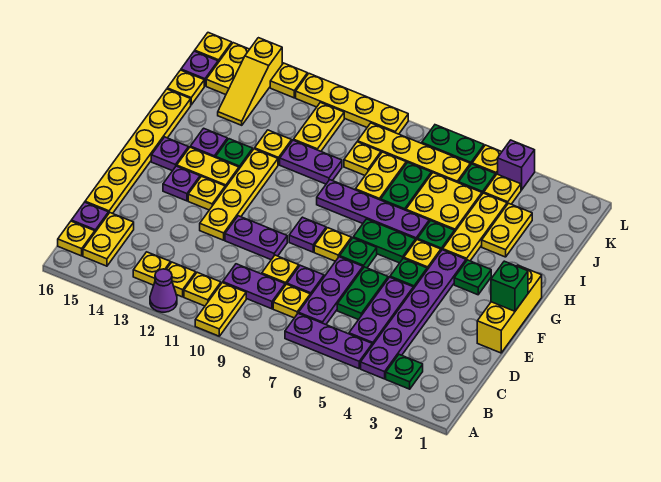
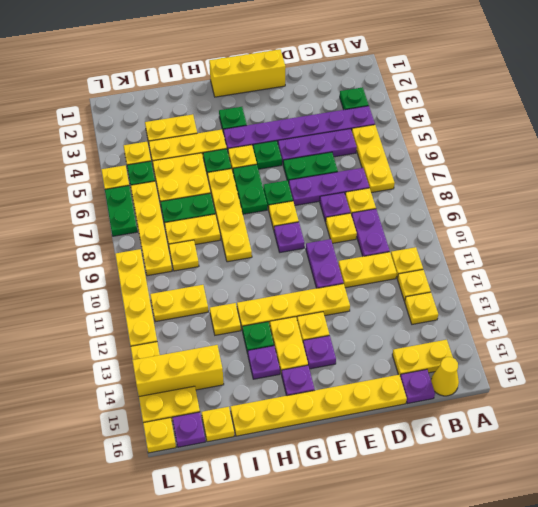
yellow 1x2 plate [195,283,246,336] -> yellow 1x2 plate moved to [338,252,397,288]
purple 1x1 cone [150,269,177,312] -> none
purple 1x3 plate [285,313,372,369] -> yellow 1x3 plate [352,125,395,193]
yellow 1x1 plate [58,221,95,256] -> yellow 1x1 cone [431,357,459,396]
green 1x1 brick [491,261,528,311] -> none
purple 1x4 plate [317,180,429,240] -> yellow 1x4 plate [208,169,252,262]
purple 1x2 plate [280,140,342,184] -> none
yellow 1x3 slope [218,38,282,125] -> yellow 1x3 brick [132,345,224,396]
purple 1x1 brick [498,140,535,190] -> none

